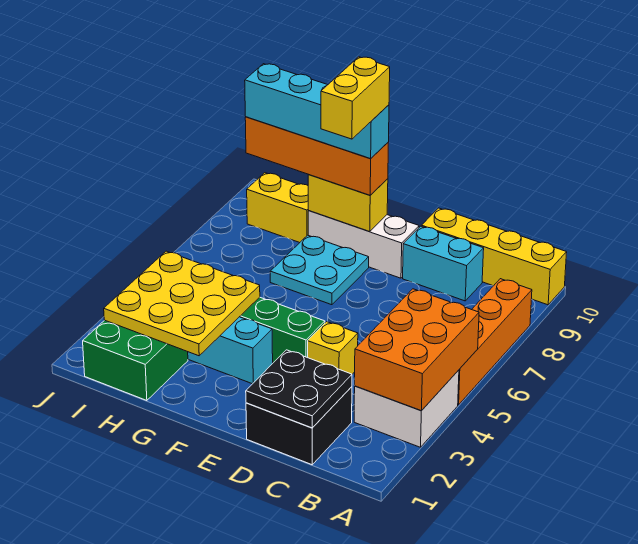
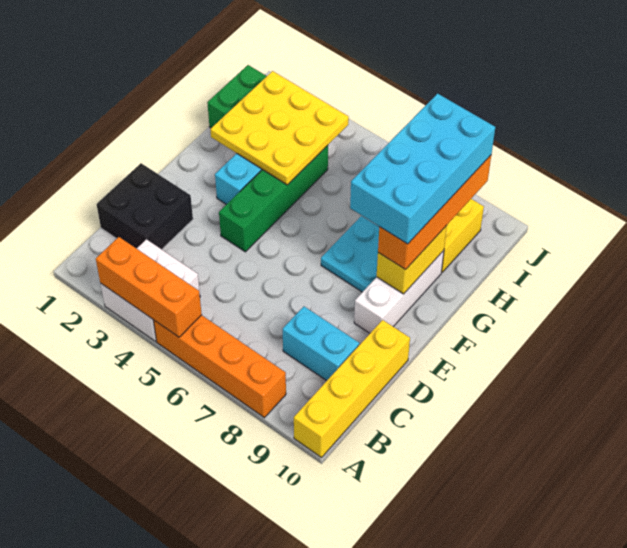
orange 2x3 brick [354,289,479,411] -> orange 1x3 brick [96,237,202,337]
black 2x2 plate [246,350,352,428] -> none
cyan 1x2 brick [403,226,484,301] -> cyan 1x2 brick turned to [283,307,359,381]
yellow 1x1 brick [308,322,358,374] -> none
yellow 1x2 brick [321,57,390,139] -> none
cyan 1x4 brick [245,64,389,159] -> cyan 2x4 brick [350,94,495,244]

